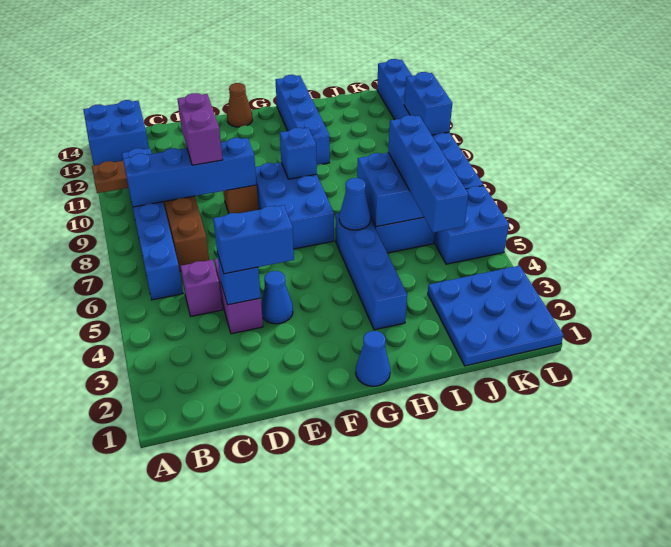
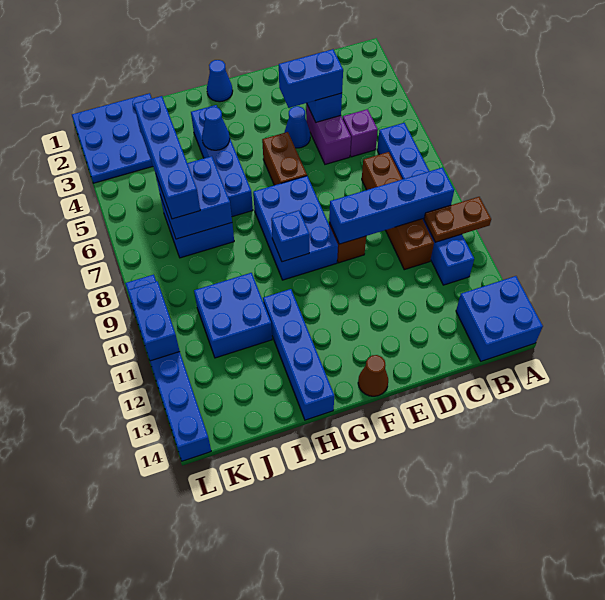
purple 1x2 brick [178,93,223,165] -> none
none -> brown 1x2 brick [262,132,307,185]
blue 1x1 cone [339,178,371,230] -> blue 1x1 cone moved to [202,107,230,150]
blue 2x2 brick [434,186,509,264] -> blue 2x2 brick moved to [194,273,272,358]
blue 1x8 brick [377,59,483,189] -> blue 1x6 brick [125,275,211,461]

